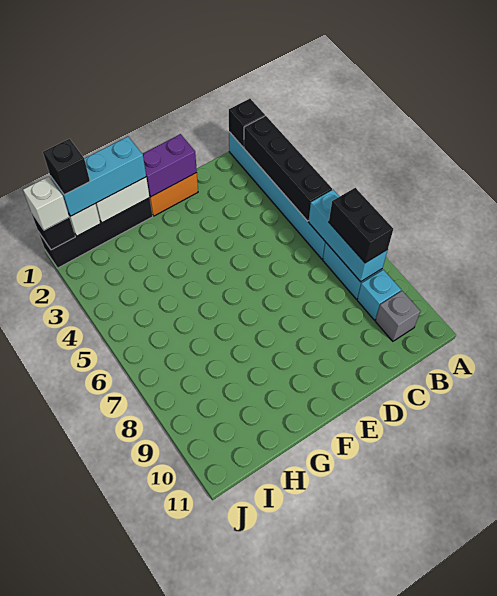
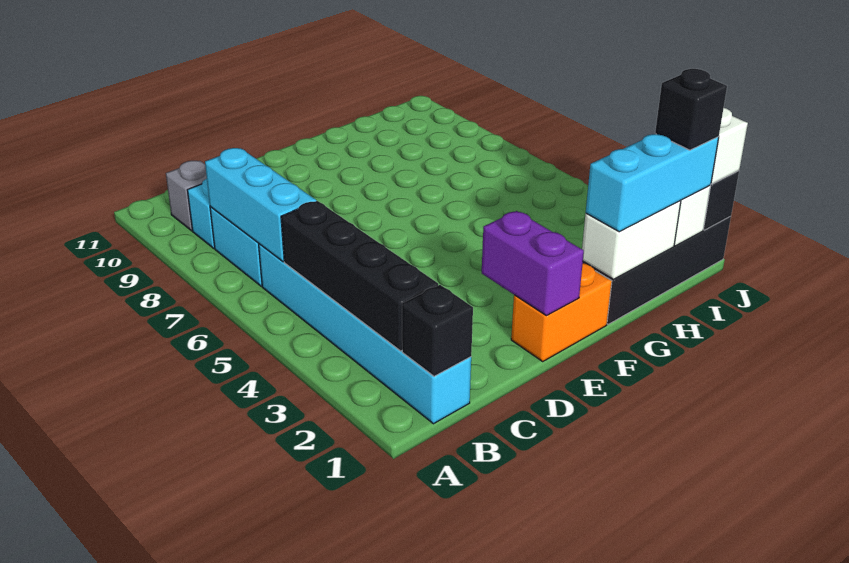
black 1x2 brick [329,188,393,263] -> none
purple 1x2 brick [143,134,197,197] -> purple 1x2 brick turned to [482,211,584,316]

